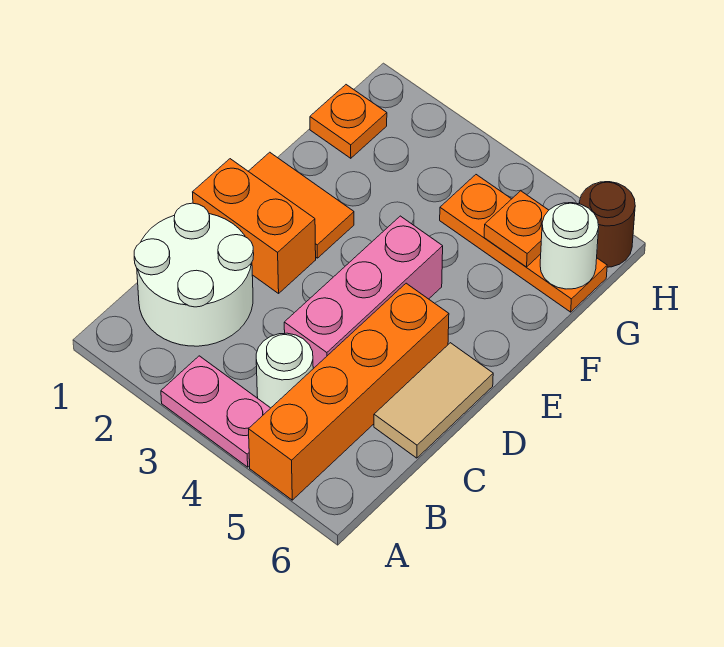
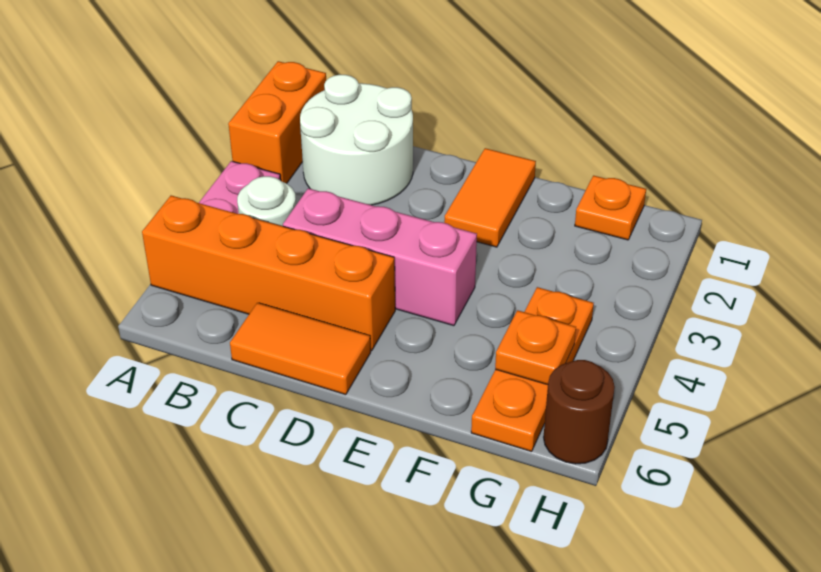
tan 1x2 tile [374,343,493,458] -> orange 1x2 tile [230,303,371,395]
orange 1x2 brick [193,159,316,293] -> orange 1x2 brick moved to [228,61,326,183]
white 1x1 round brick [540,203,599,289] -> none

